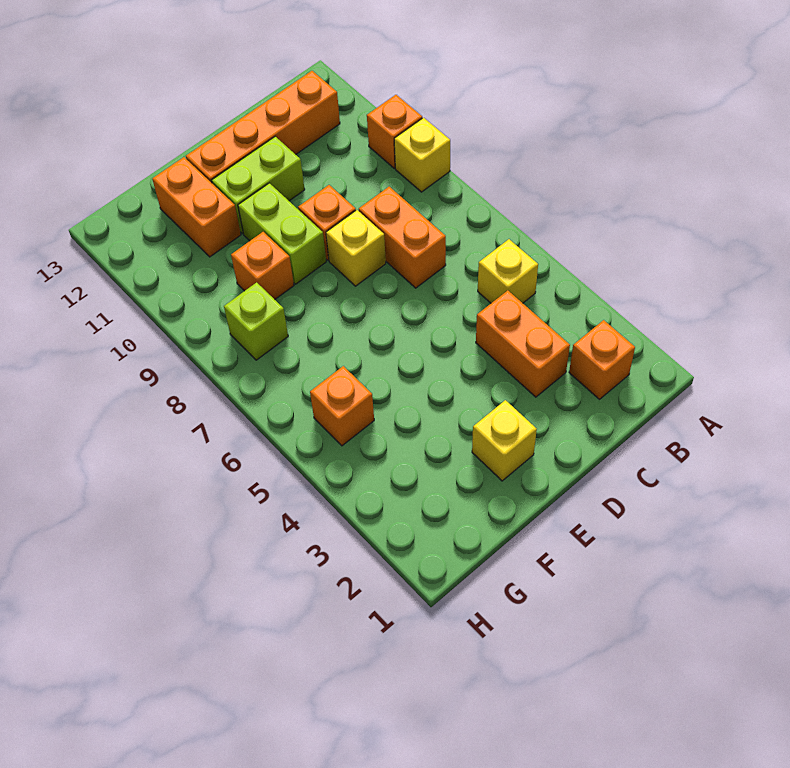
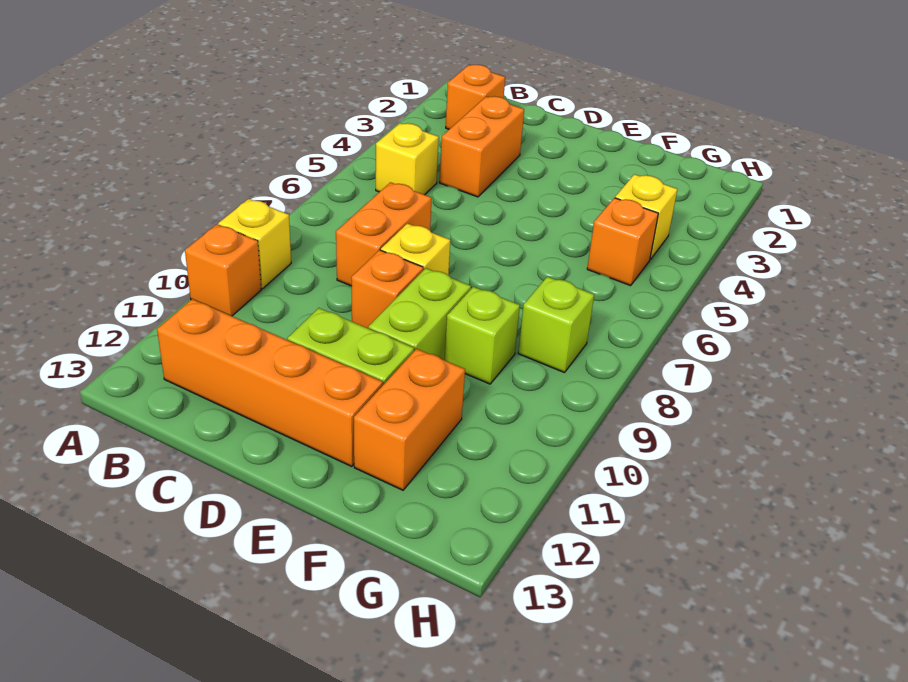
yellow 1x1 brick [472,400,537,481] -> yellow 1x1 brick moved to [615,174,677,259]
orange 1x1 brick [231,232,294,299] -> lime 1x1 brick [445,287,520,384]

